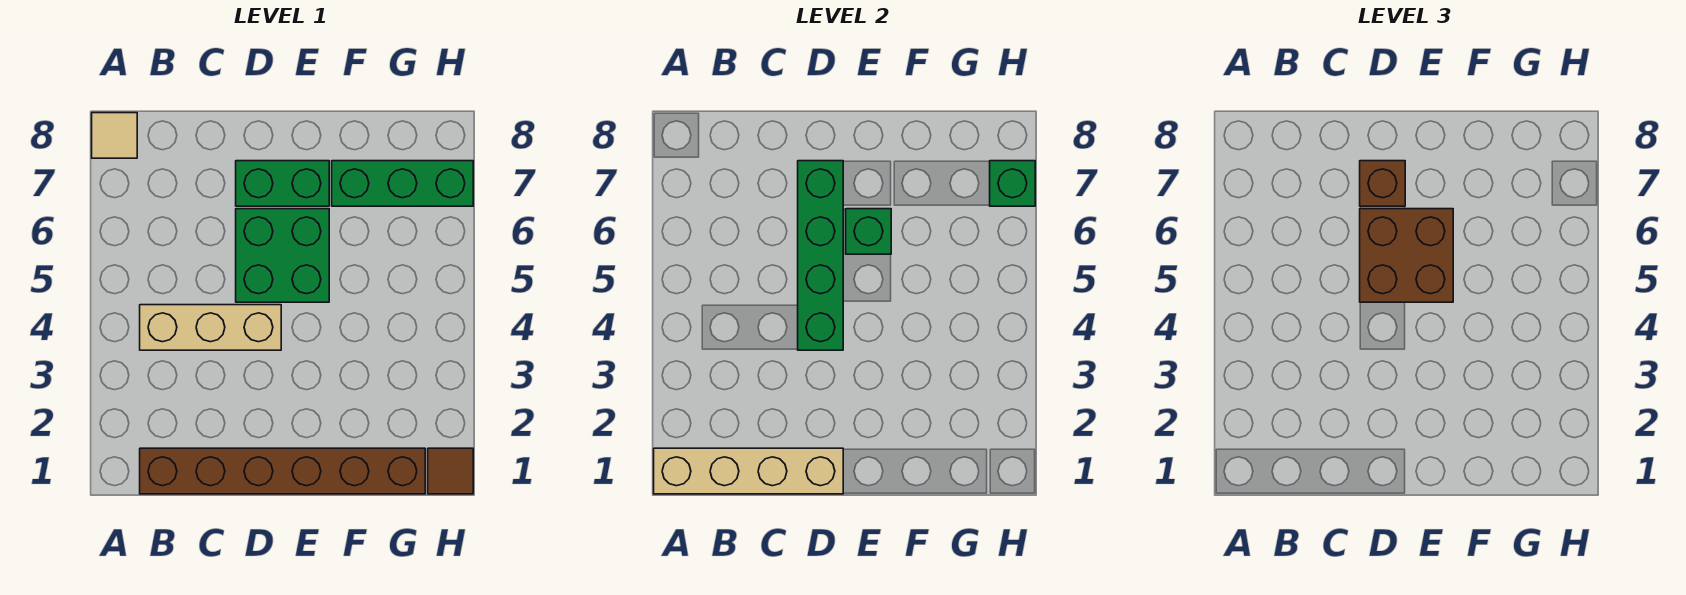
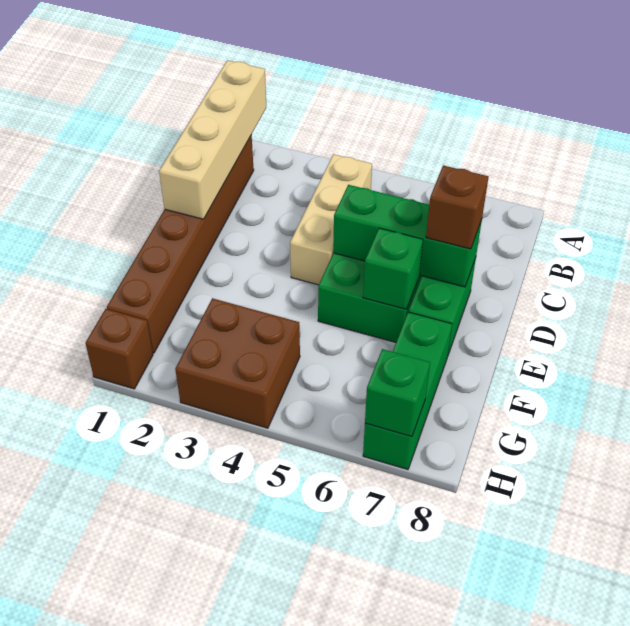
tan 1x1 tile [92,113,137,158] -> none
green 1x4 brick [798,161,843,350] -> green 1x3 brick [333,185,482,287]
brown 2x2 brick [1360,209,1453,302] -> brown 2x2 brick moved to [175,298,300,428]
brown 1x1 tile [428,448,473,494] -> brown 1x1 brick [85,309,153,389]

